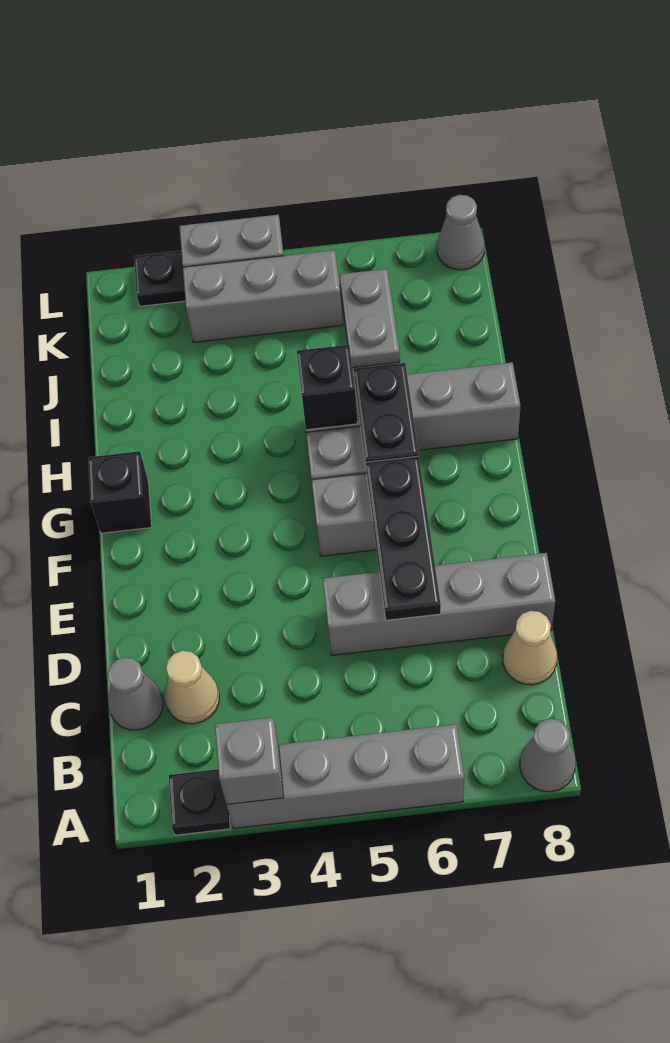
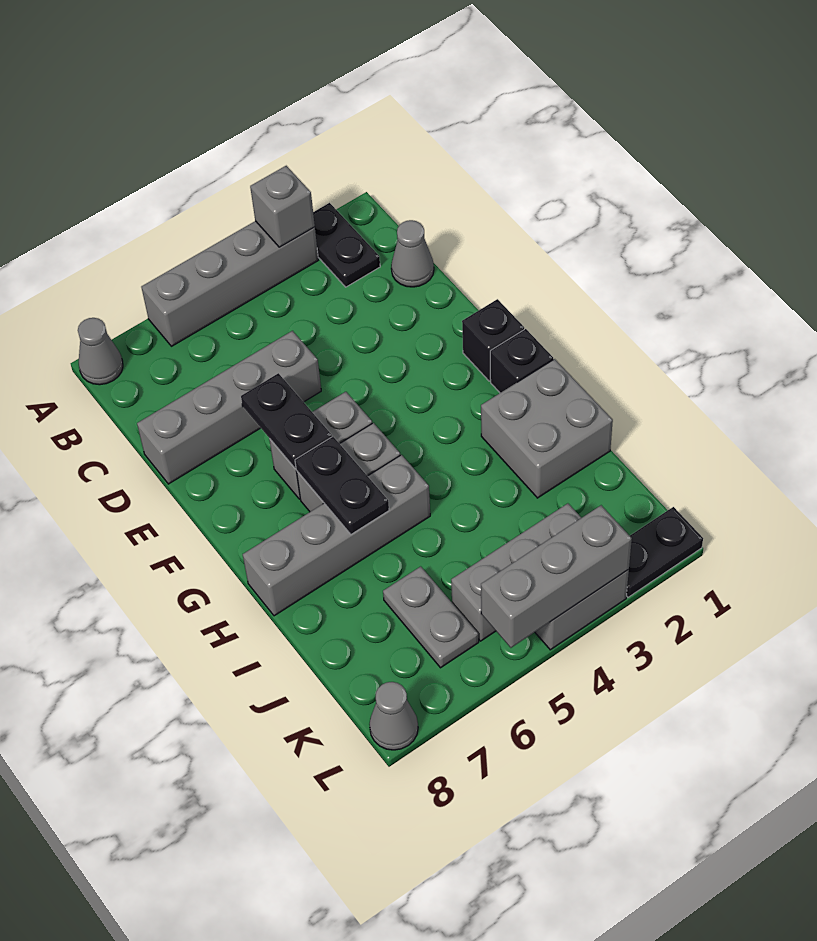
black 1x1 plate [169,769,230,835] -> black 1x2 plate [313,203,380,287]
tan 1x1 cone [165,651,219,724] -> none
tan 1x1 cone [503,611,557,685] -> none
black 1x3 plate [366,456,441,620] -> black 1x2 plate [241,373,332,468]
none -> grey 2x2 brick [481,359,613,498]
black 1x1 brick [297,345,358,430] -> black 1x1 brick moved to [462,299,524,381]
black 1x1 plate [134,251,185,306] -> black 1x2 plate [626,507,703,597]
none -> grey 1x3 brick [481,505,632,648]

